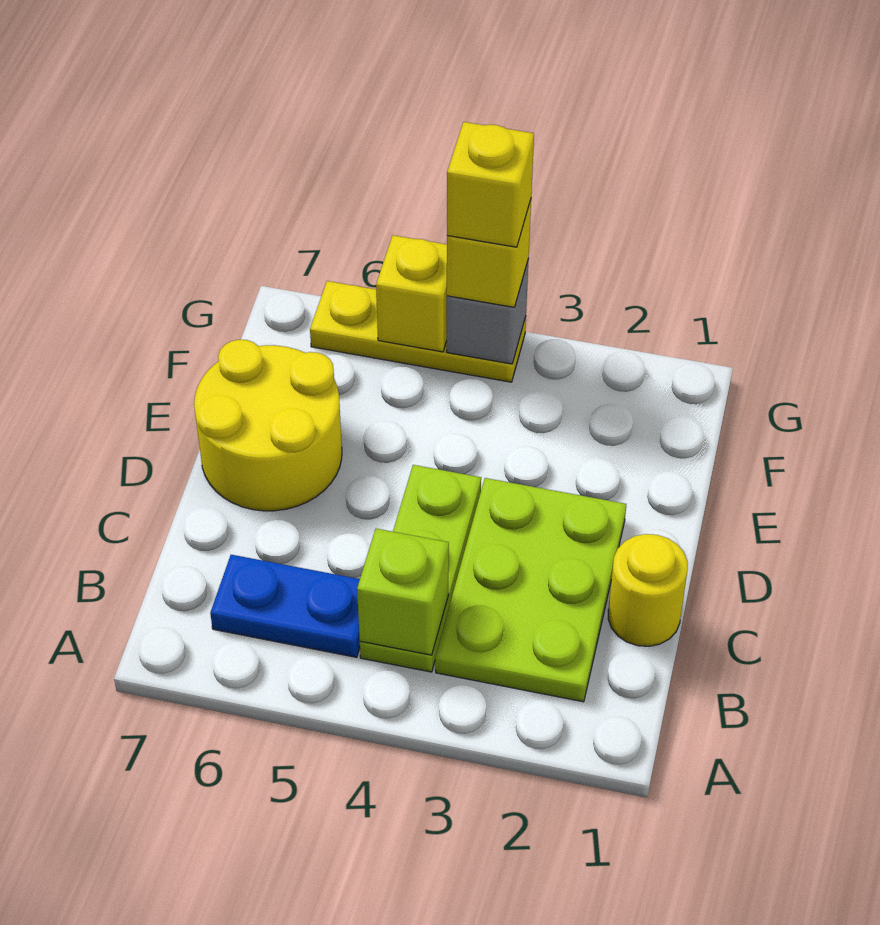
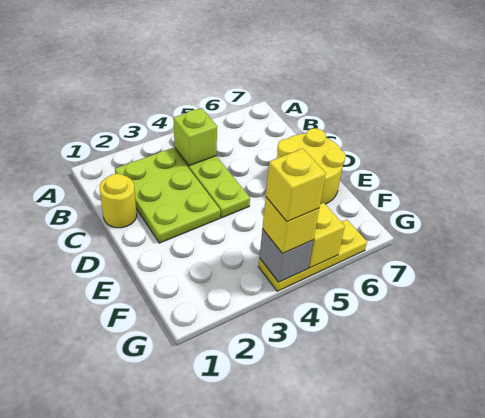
blue 1x2 plate [210,555,360,657] -> none

